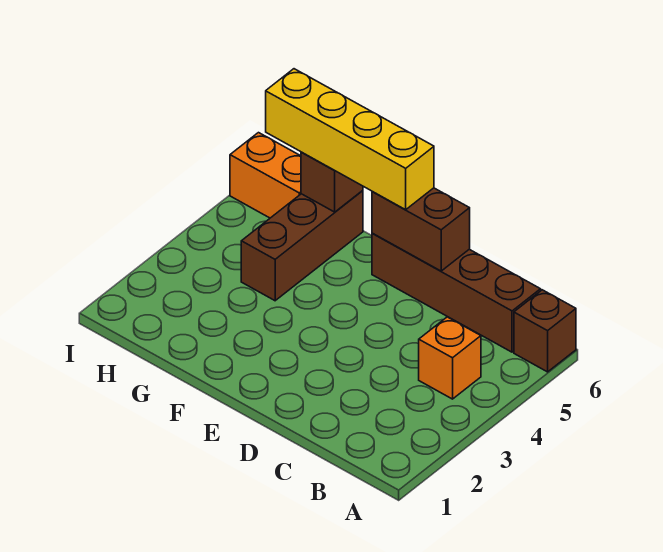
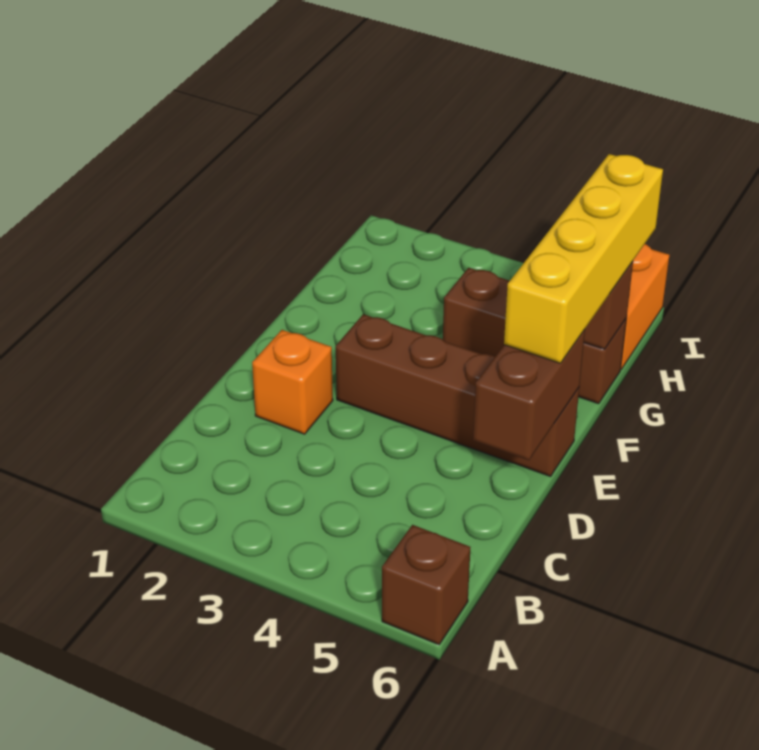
orange 1x1 brick [419,317,481,399] -> orange 1x1 brick moved to [252,330,333,434]
brown 1x4 brick [372,233,541,352] -> brown 1x4 brick turned to [336,314,579,477]

